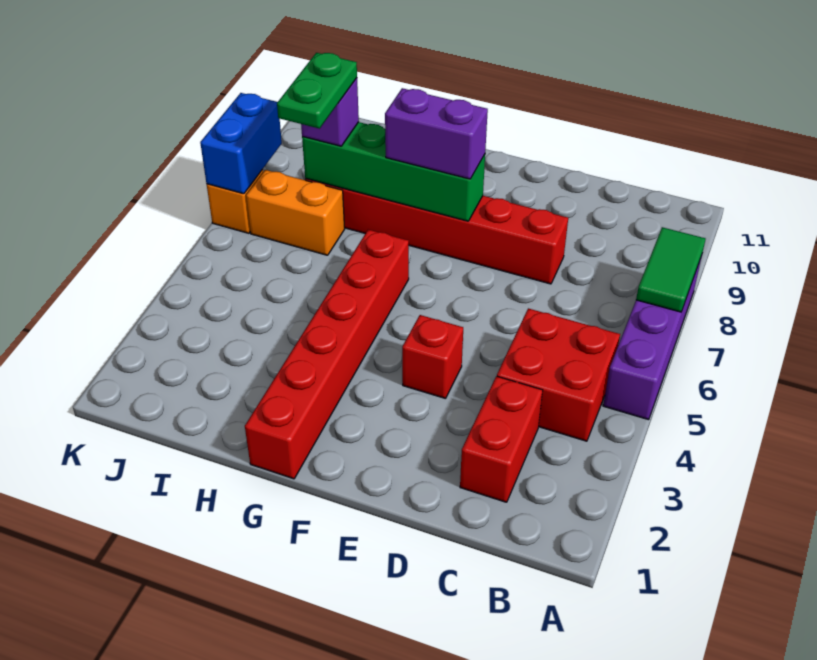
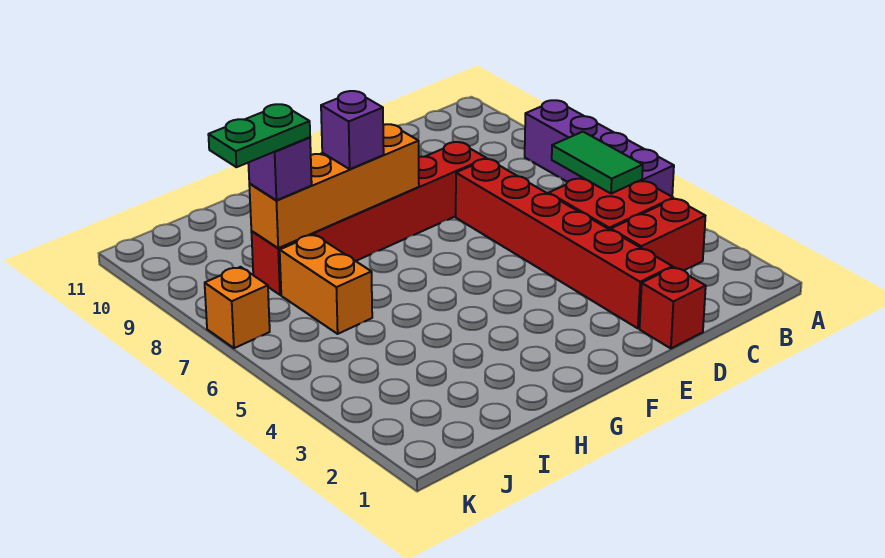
green 1x2 tile [636,227,705,312] -> green 1x2 tile moved to [552,132,643,194]
red 1x2 brick [460,376,543,502] -> red 1x2 brick turned to [611,199,705,270]
red 1x1 brick [402,315,463,399] -> red 1x1 brick moved to [640,267,706,348]
green 1x4 brick [302,122,485,221] -> orange 1x4 brick [249,124,419,248]
purple 1x2 brick [385,88,488,179] -> purple 1x1 brick [321,91,384,169]
red 1x6 brick [245,230,409,479] -> red 1x6 brick moved to [456,159,672,328]
orange 1x2 brick [246,170,345,255] -> orange 1x2 brick turned to [280,235,372,334]
green 1x2 plate [277,53,357,129] -> green 1x2 plate turned to [208,104,310,167]
blue 1x2 brick [200,93,282,194] -> none

